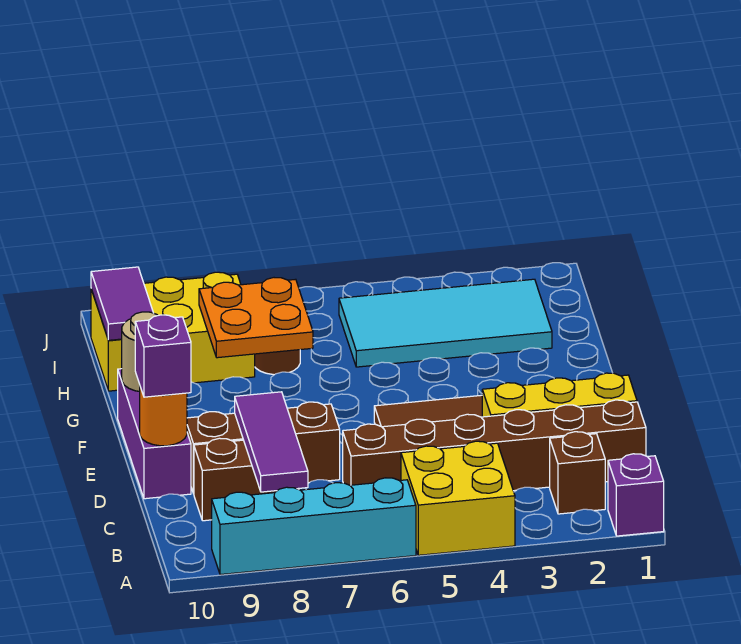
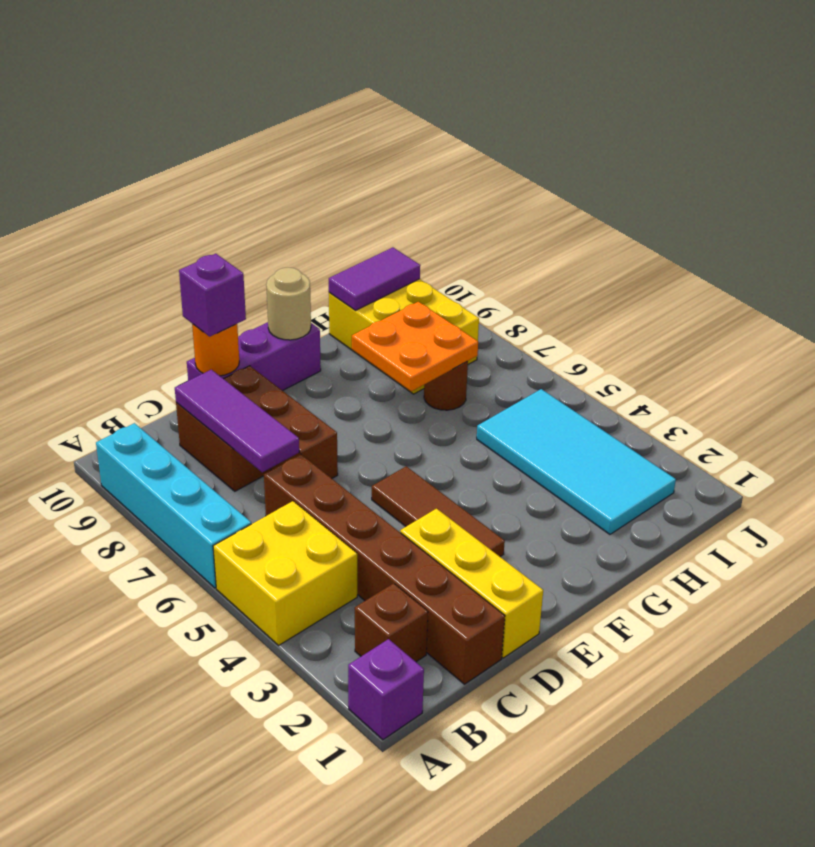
purple 1x3 tile [235,392,308,492] -> purple 1x3 tile turned to [175,370,299,472]

